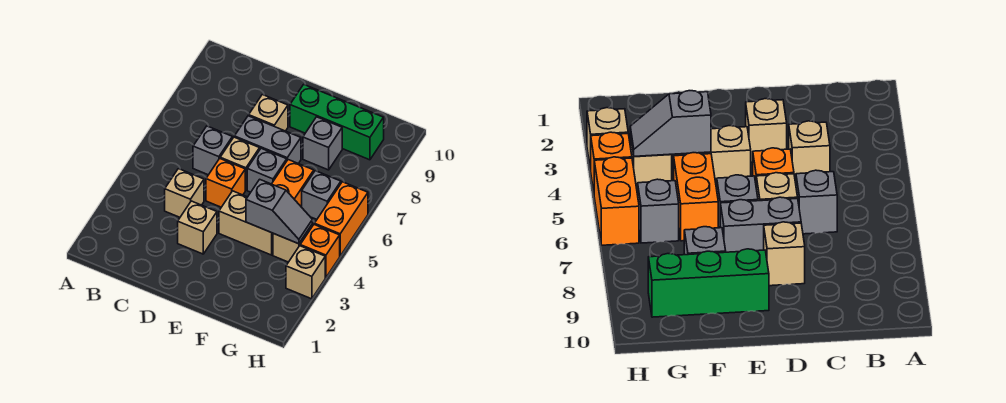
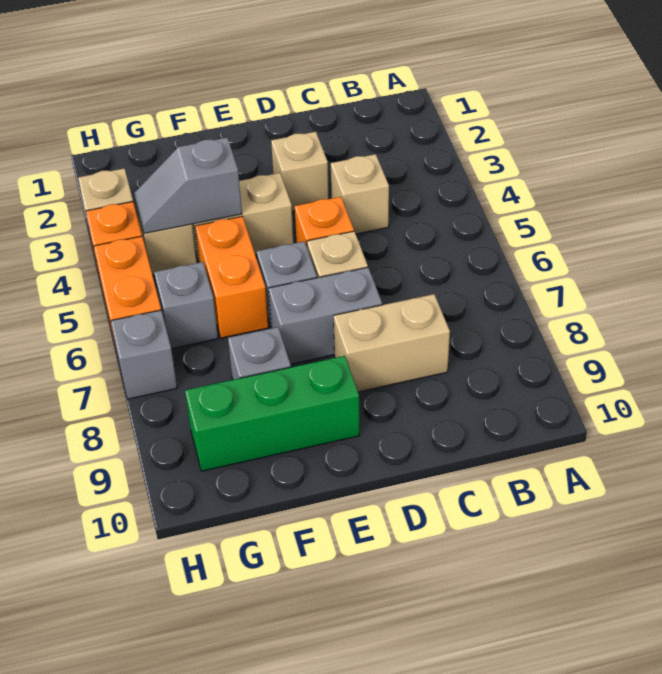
grey 1x1 brick [193,126,232,175] -> grey 1x1 brick moved to [111,310,177,399]
tan 1x1 brick [249,95,288,131] -> tan 1x2 brick [334,294,450,392]

